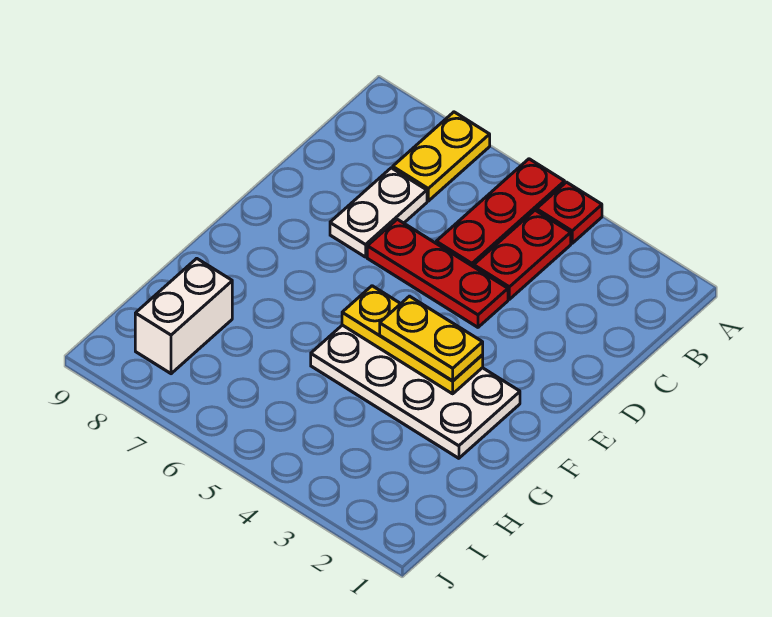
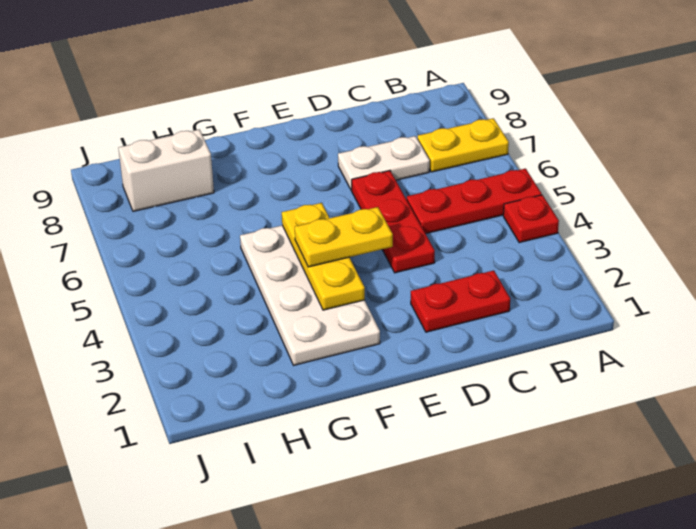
red 1x2 plate [474,210,571,299] -> red 1x2 plate moved to [411,270,510,332]
yellow 1x2 plate [380,296,483,381] -> yellow 1x2 plate turned to [295,207,393,267]

